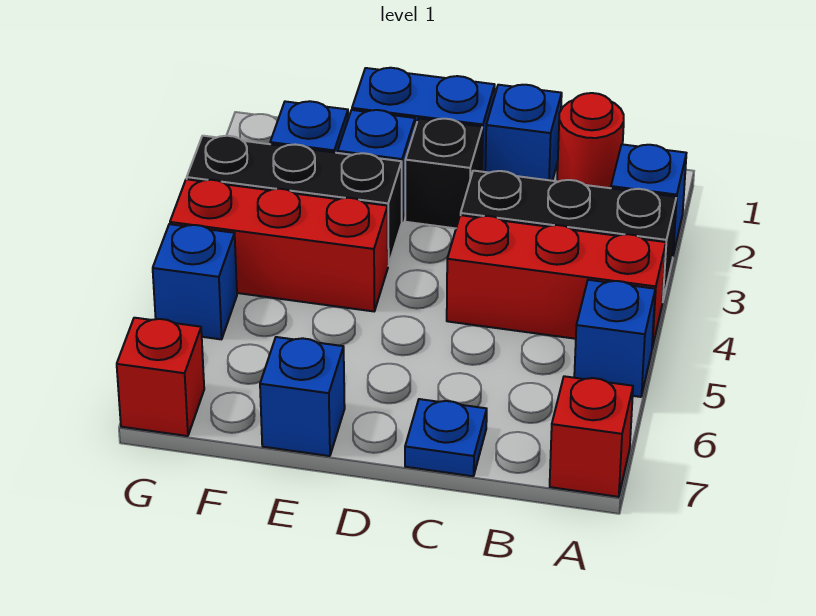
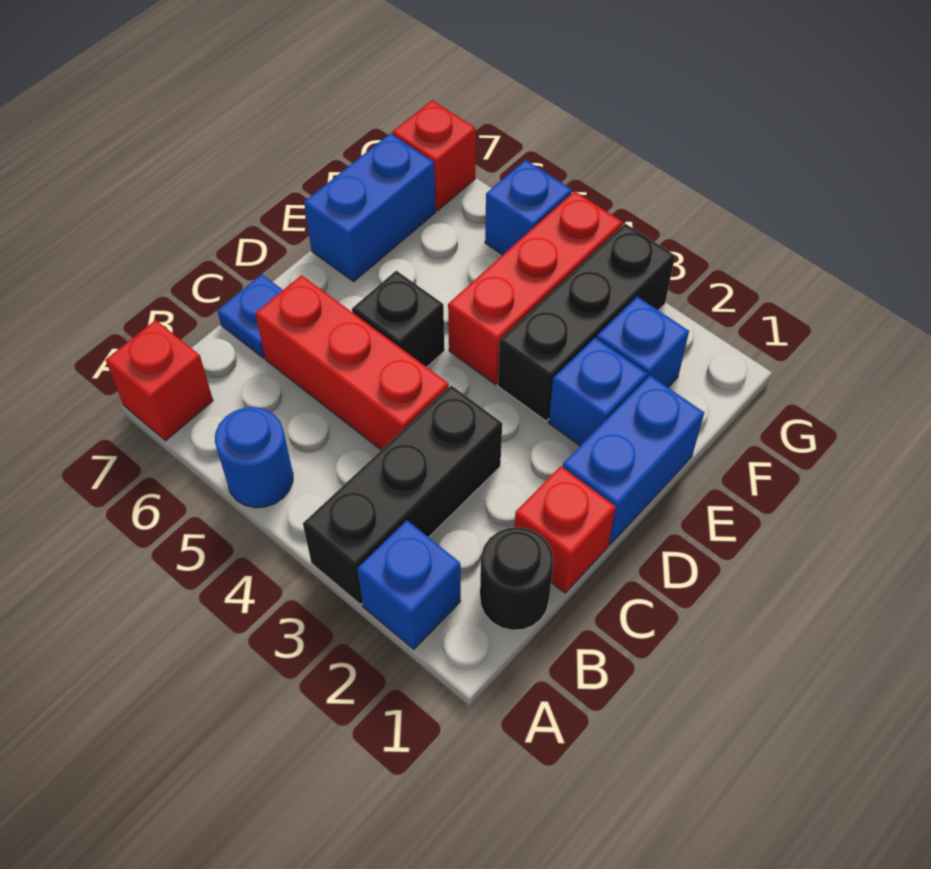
red 1x3 brick [447,215,666,348] -> red 1x3 brick turned to [255,275,449,450]
blue 1x1 brick [574,280,655,397] -> blue 1x1 round brick [215,407,293,508]
red 1x1 round brick [557,93,624,188] -> black 1x1 round brick [480,527,554,630]
blue 1x1 brick [485,85,562,181] -> red 1x1 brick [514,466,616,593]
black 1x1 brick [405,119,482,228] -> black 1x1 brick moved to [352,271,445,367]
blue 1x1 brick [260,337,345,456] -> blue 1x2 brick [304,133,436,282]

